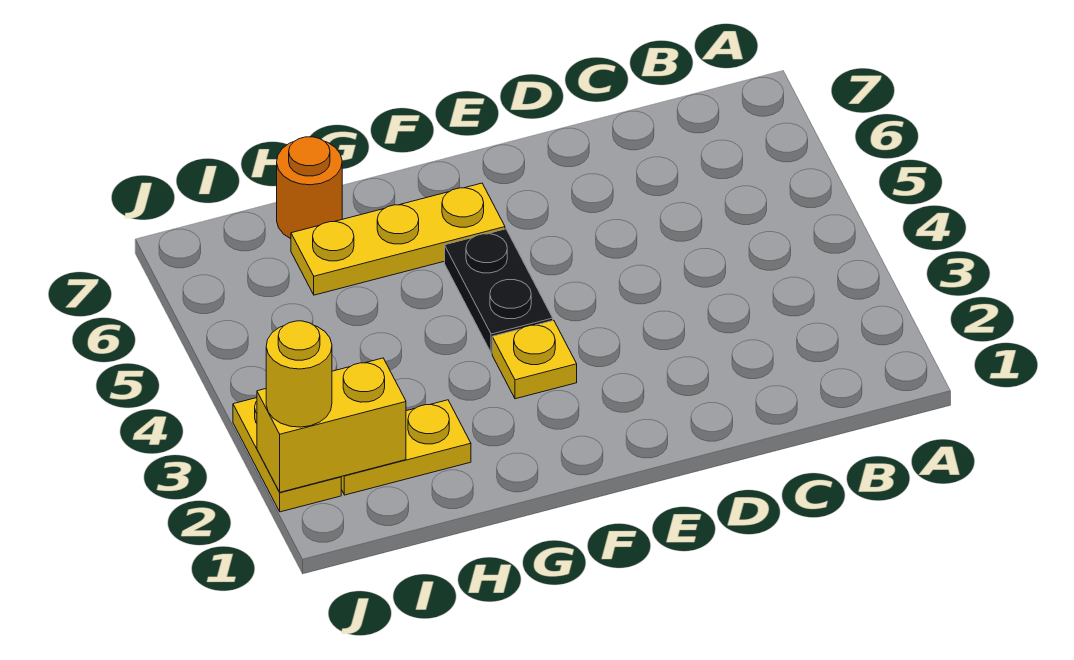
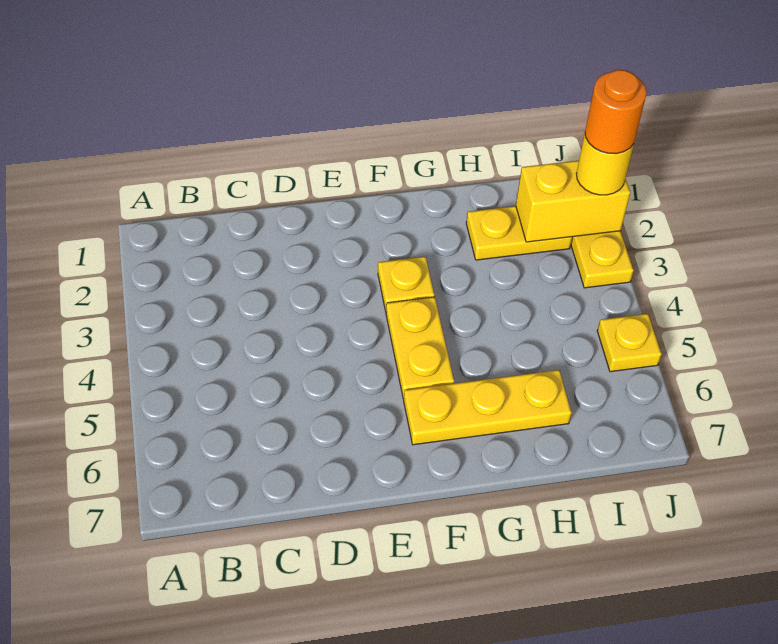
black 1x2 plate [445,229,553,353] -> yellow 1x2 plate [386,297,454,398]
orange 1x1 round brick [277,137,342,239] -> orange 1x1 round brick moved to [585,70,647,154]
none -> yellow 1x1 plate [597,314,661,372]

